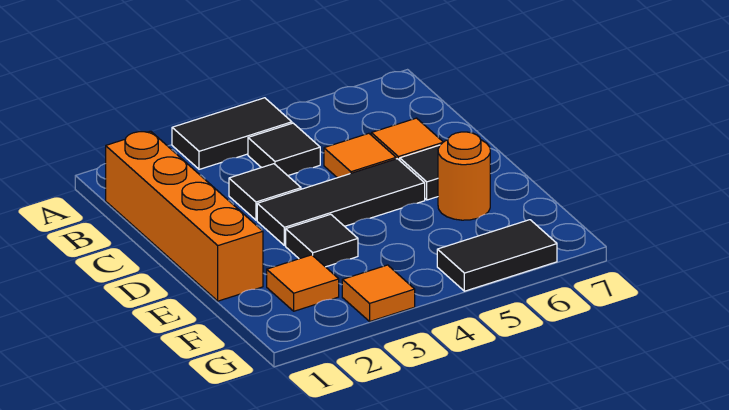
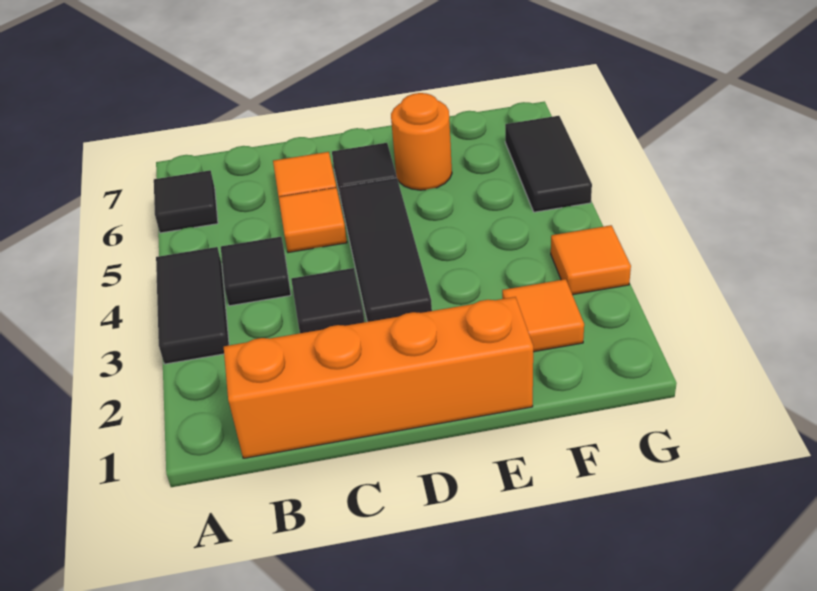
black 1x1 tile [286,214,358,267] -> black 1x1 tile moved to [154,170,218,233]

